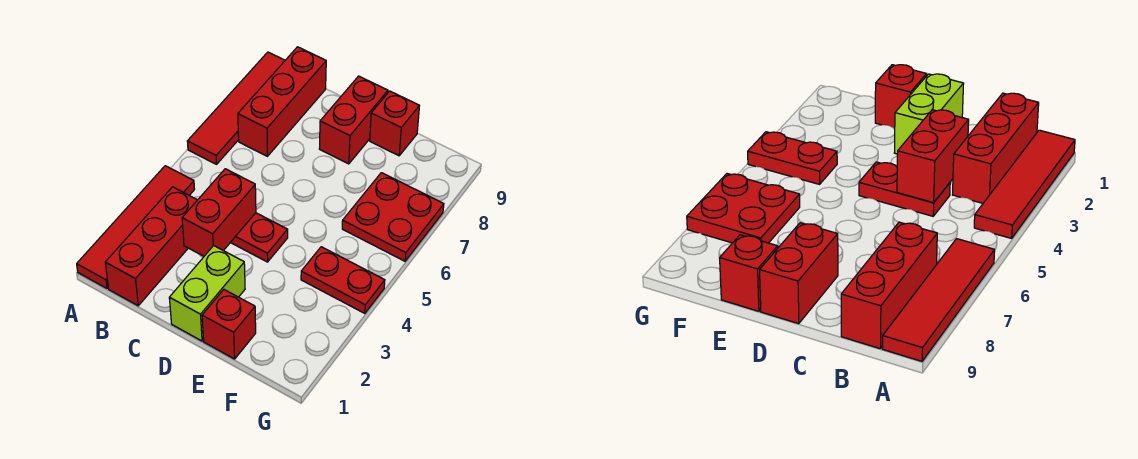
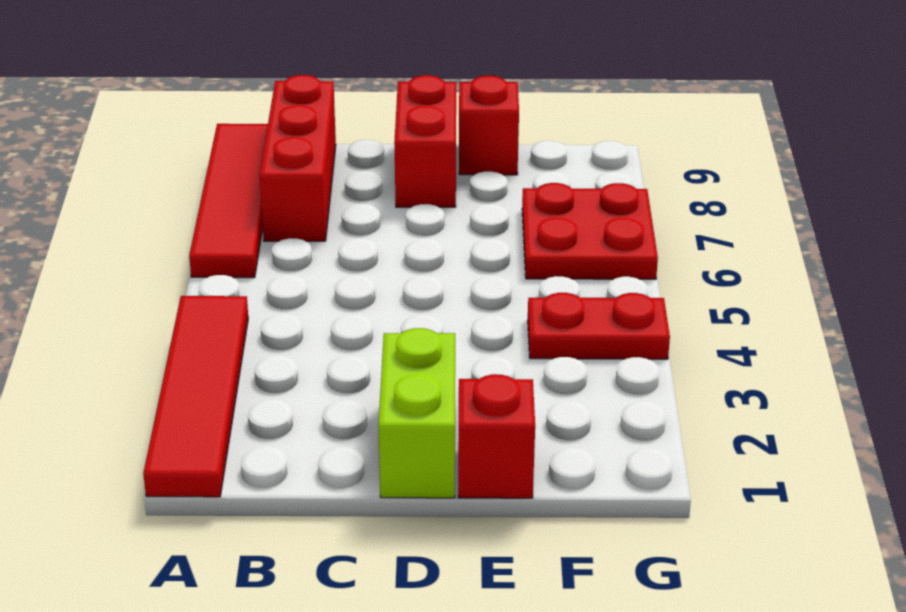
red 1x3 brick [105,187,197,306] -> none
red 1x2 brick [182,169,256,256] -> none
red 1x2 plate [230,213,288,262] -> none

